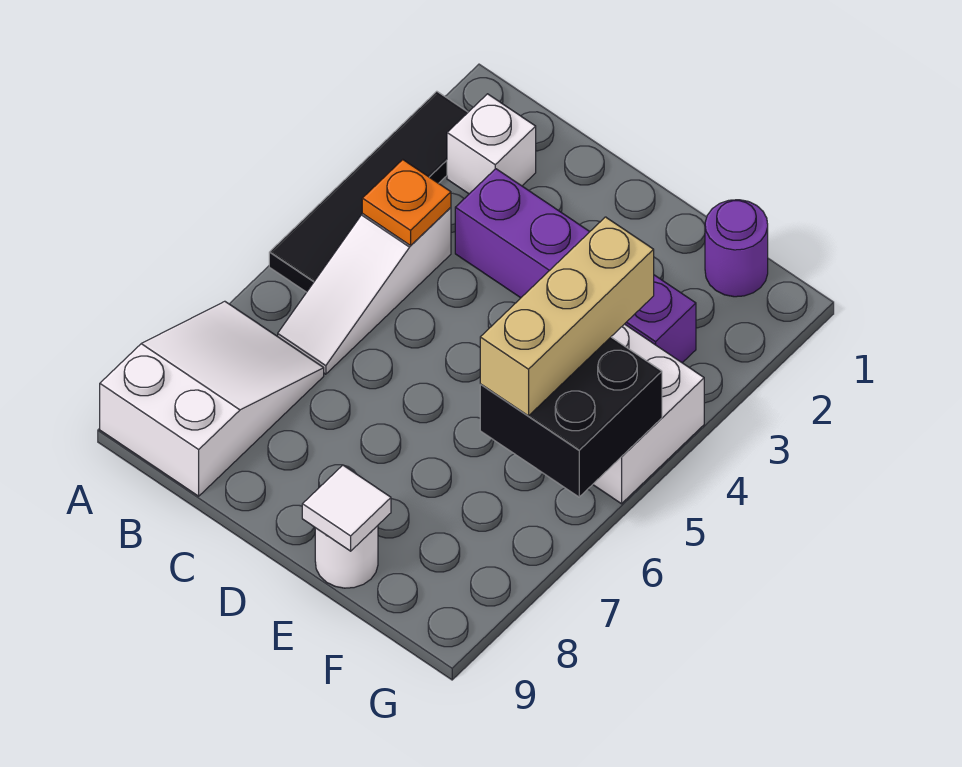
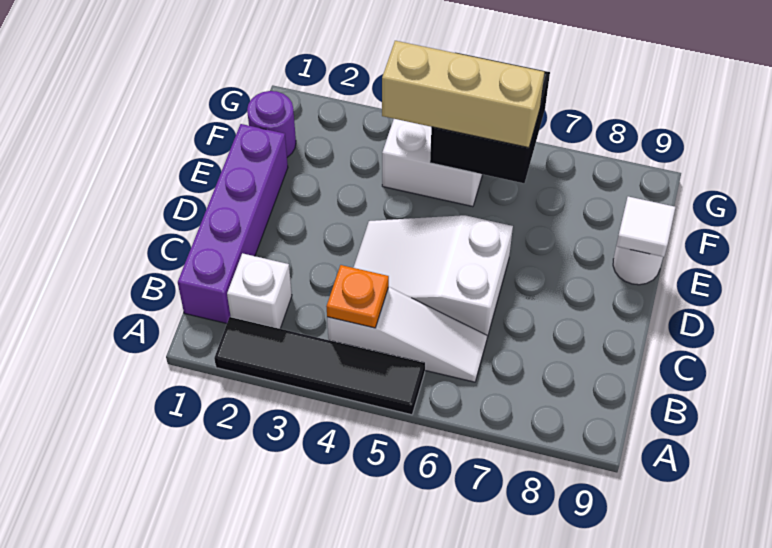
white 2x3 slope [100,301,324,496] -> white 2x3 slope moved to [353,215,513,338]
purple 1x4 brick [455,169,696,363] -> purple 1x4 brick moved to [178,124,288,324]

